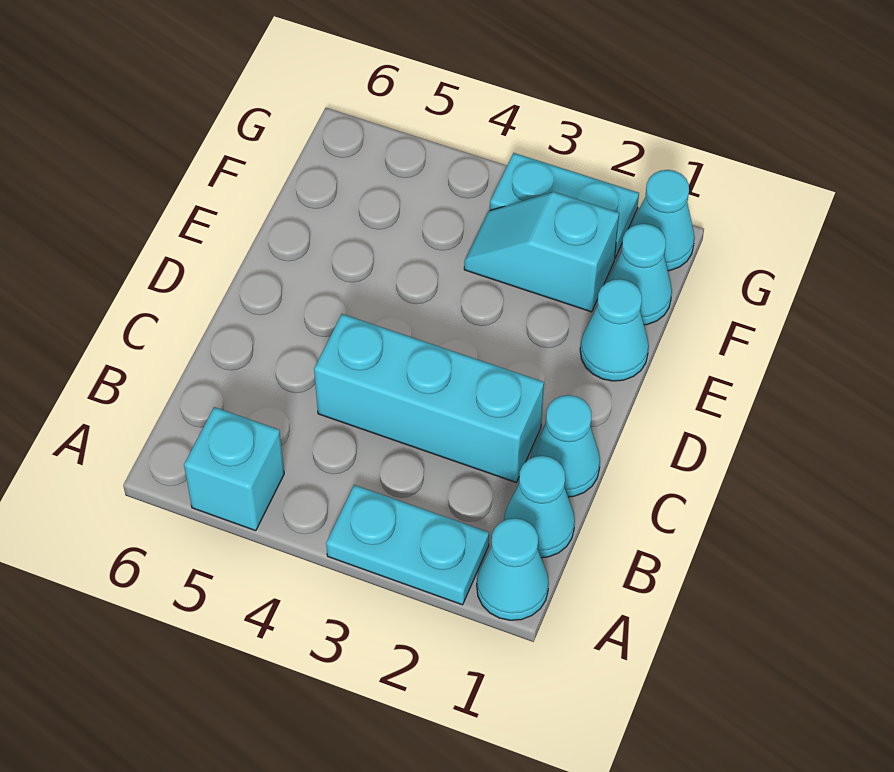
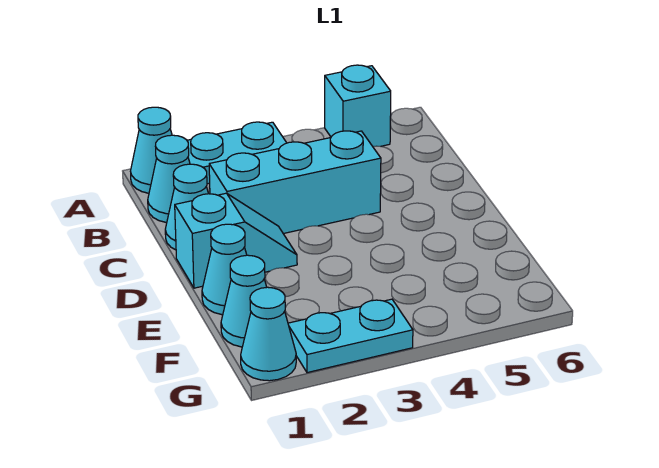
cyan 1x2 slope [464,192,619,312] -> cyan 1x2 slope moved to [175,193,297,288]

